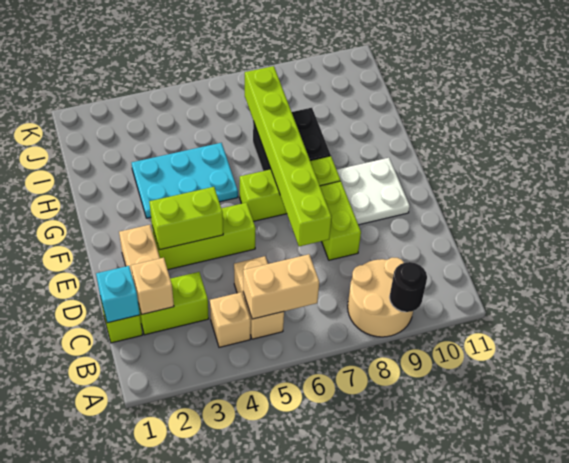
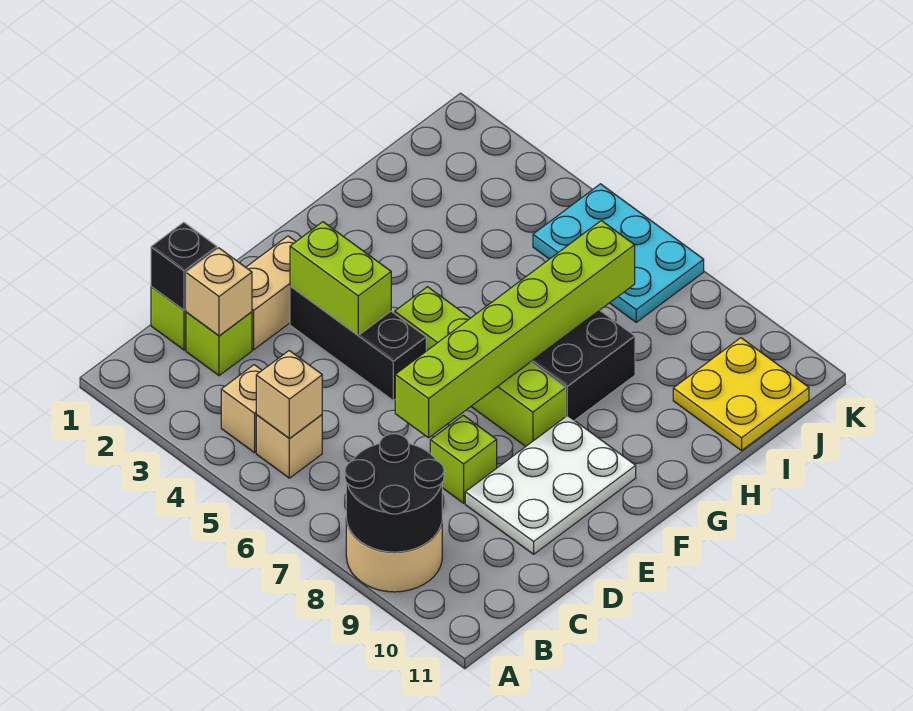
black 1x1 round brick [390,262,427,312] -> black 2x2 round brick [345,434,444,552]
tan 1x2 brick [234,256,284,339] -> tan 1x1 brick [256,415,322,478]
tan 1x2 brick [243,254,319,319] -> tan 1x1 brick [256,351,322,439]
cyan 1x1 brick [96,266,140,323] -> black 1x1 brick [151,222,217,310]
lime 1x2 brick [138,272,209,335] -> lime 1x1 brick [186,312,252,376]
lime 1x2 brick [320,181,361,260] -> lime 1x1 brick [430,415,497,503]
lime 1x3 brick [152,203,256,270] -> black 1x3 brick [290,286,426,400]
white 2x2 plate [337,158,410,225] -> white 2x3 plate [465,415,636,554]
lime 1x3 brick [240,156,340,221] -> lime 1x4 brick [395,287,566,446]
cyan 2x3 plate [132,143,238,218] -> cyan 2x3 plate moved to [533,184,704,322]
none -> yellow 2x2 plate [673,338,809,451]

